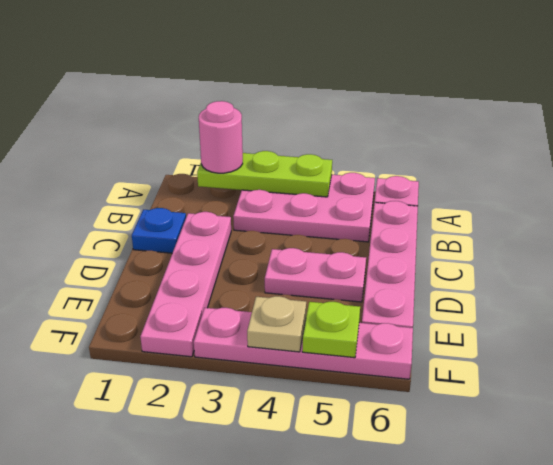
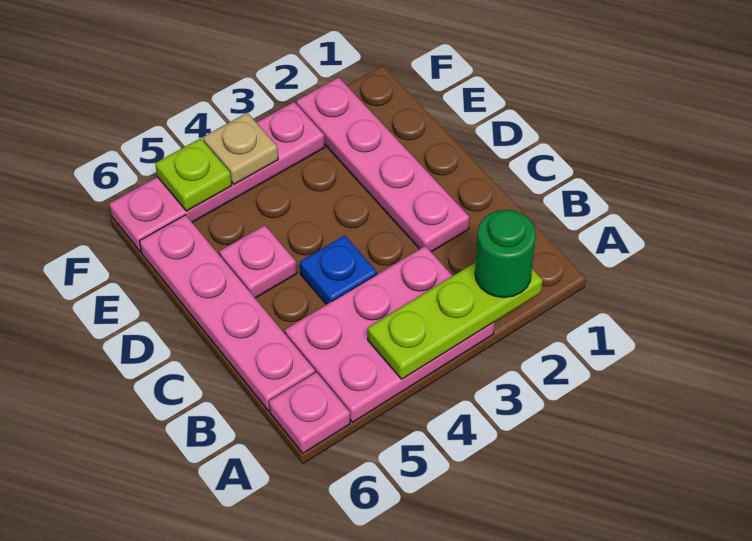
pink 1x1 round brick [199,101,243,173] -> green 1x1 round brick [475,210,536,297]
blue 1x1 plate [132,208,186,253] -> blue 1x1 plate moved to [300,235,377,305]
pink 1x2 plate [265,248,366,302] -> pink 1x1 plate [219,225,297,298]

